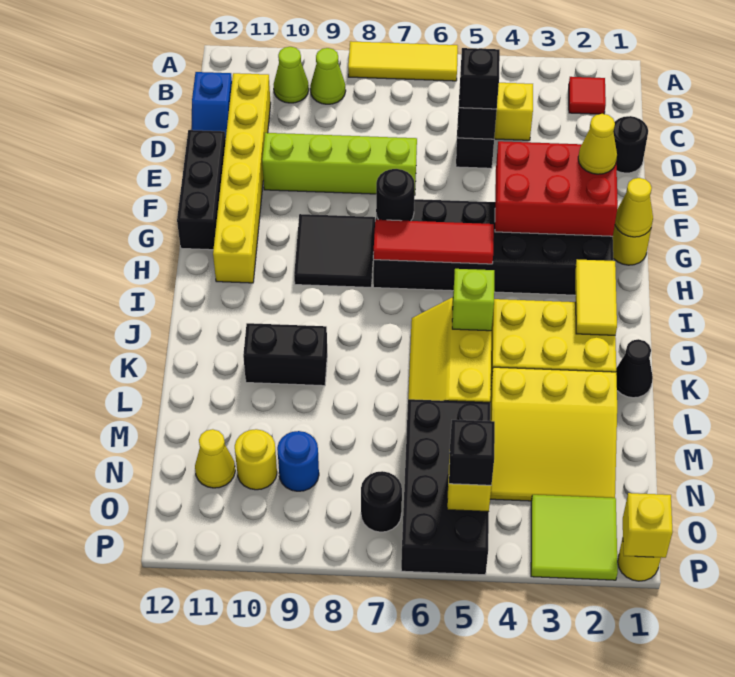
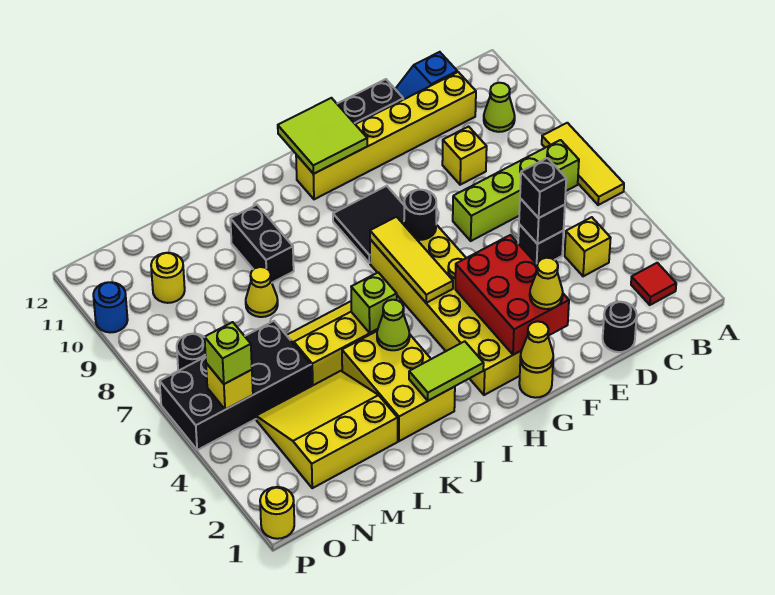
lime 1x1 cone [310,48,346,104] -> lime 1x1 cone moved to [377,300,410,350]
lime 1x4 brick [262,133,417,195] -> lime 1x4 brick turned to [453,140,579,241]
black 2x6 brick [373,199,613,295] -> yellow 2x6 brick [370,222,521,395]
red 1x3 tile [374,220,494,264] -> yellow 1x3 tile [370,217,453,303]
yellow 1x2 tile [575,259,617,335] -> lime 1x2 tile [409,341,484,401]
black 1x1 cone [616,339,653,398] -> none
yellow 3x3 slope [490,367,617,501] -> yellow 3x3 slope turned to [256,371,398,488]
blue 1x1 round brick [277,431,319,491] -> blue 1x1 round brick moved to [93,282,128,333]
yellow 1x1 cone [195,429,235,488] -> yellow 1x1 cone moved to [246,267,278,317]
lime 2x2 tile [531,495,618,580] -> lime 2x2 tile moved to [278,98,367,174]
black 1x1 brick [449,420,495,485] -> lime 1x1 brick [205,322,252,384]
yellow 1x1 brick [623,493,673,558] -> yellow 1x1 brick moved to [442,127,487,185]

